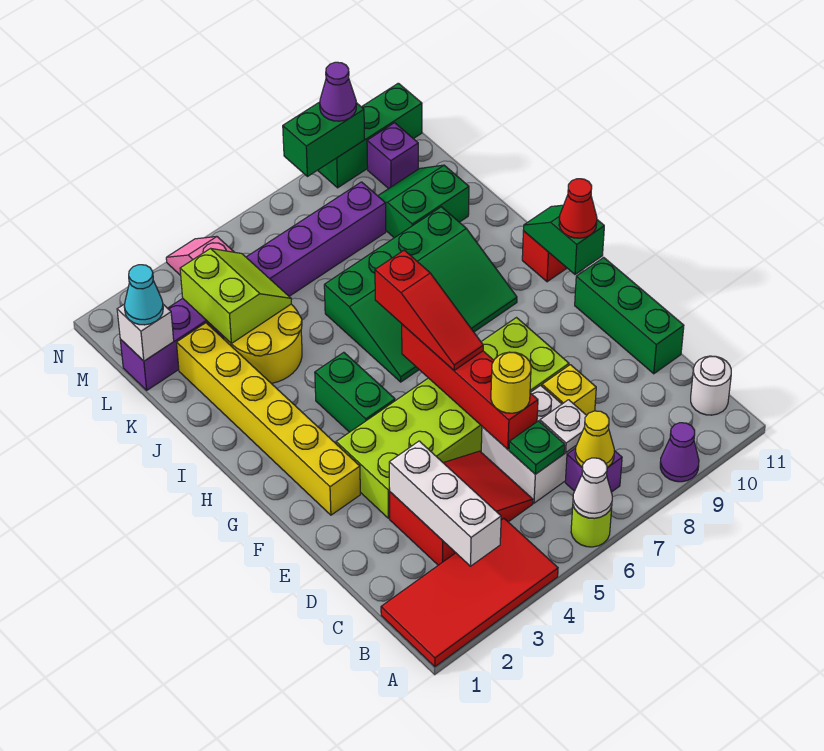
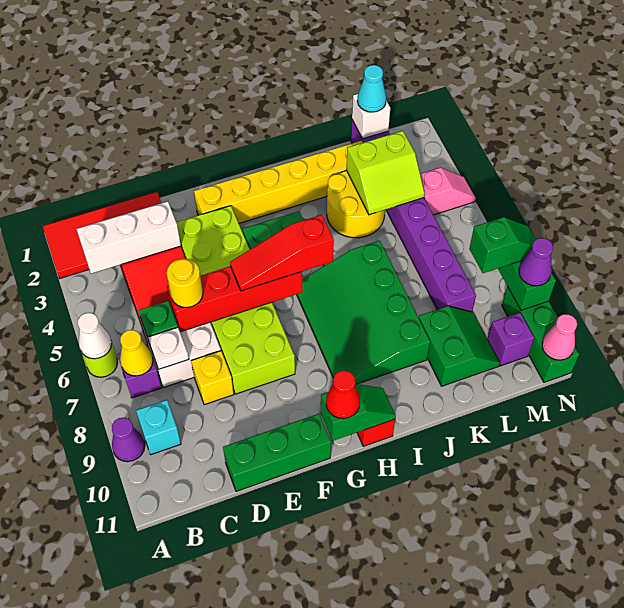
red 2x4 tile [381,519,558,667] -> red 2x4 tile turned to [43,192,161,279]
none -> cyan 1x1 brick [136,400,181,455]
white 1x1 round brick [691,356,731,415] -> none
none -> green 1x2 slope [469,217,536,273]
none -> pink 1x1 cone [542,314,577,360]

